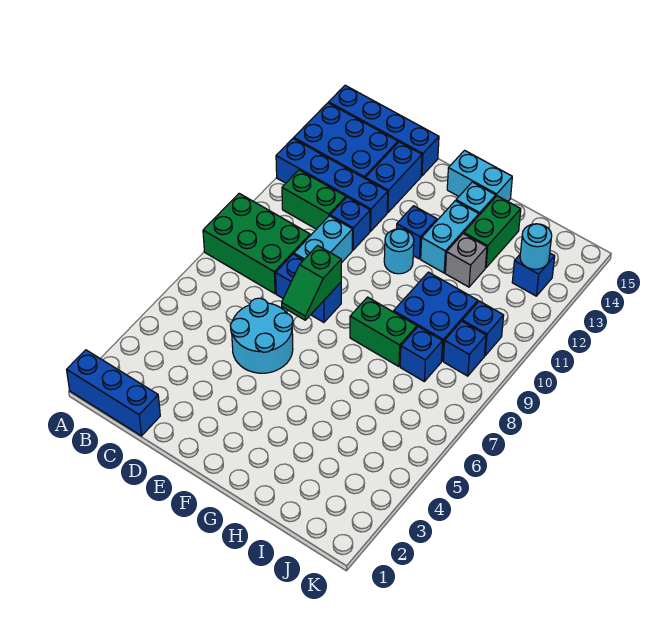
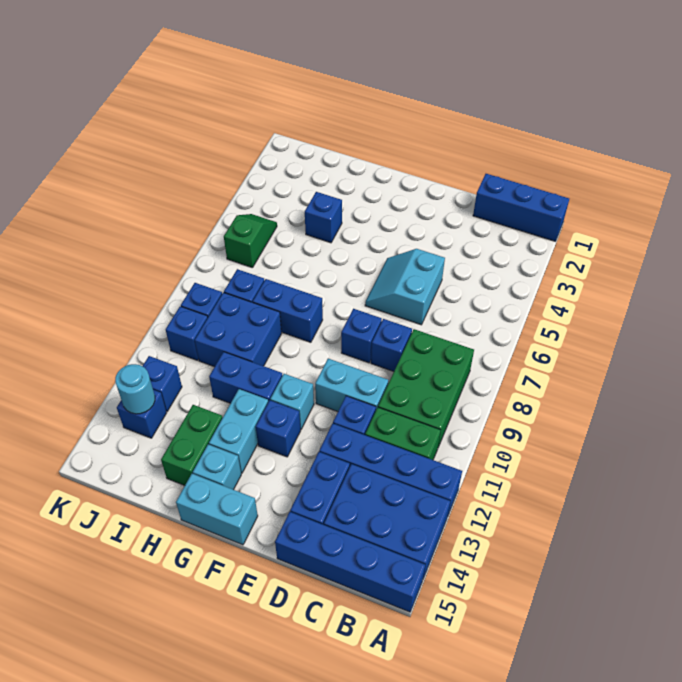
green 2x3 brick [203,193,310,294] -> green 2x3 brick turned to [378,329,474,447]
cyan 2x2 round brick [230,298,293,373] -> cyan 2x2 slope [365,249,445,325]
cyan 1x2 brick [294,216,353,263] -> cyan 1x2 brick turned to [315,358,388,412]
green 1x2 slope [282,245,341,320] -> green 1x2 slope moved to [224,214,277,268]
cyan 1x1 round brick [384,229,414,274] -> cyan 1x1 brick [270,374,314,429]
green 1x2 brick [350,297,417,367] -> blue 1x2 brick [253,279,323,342]
none -> blue 1x2 brick [209,352,283,403]
none -> blue 1x1 brick [305,192,342,243]
grey 1x1 brick [445,234,487,287] -> none
none -> blue 1x1 brick [142,356,182,411]

